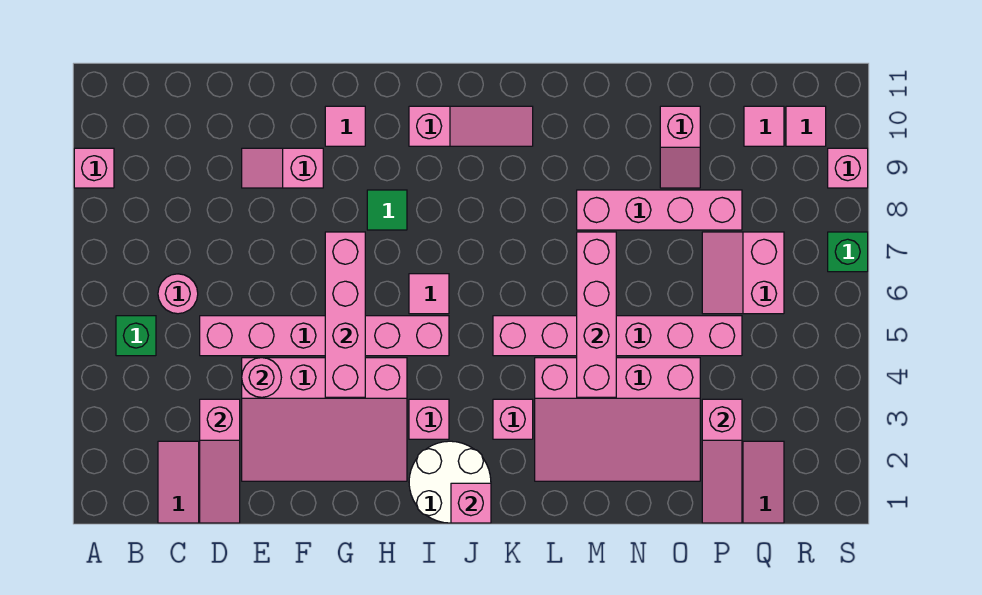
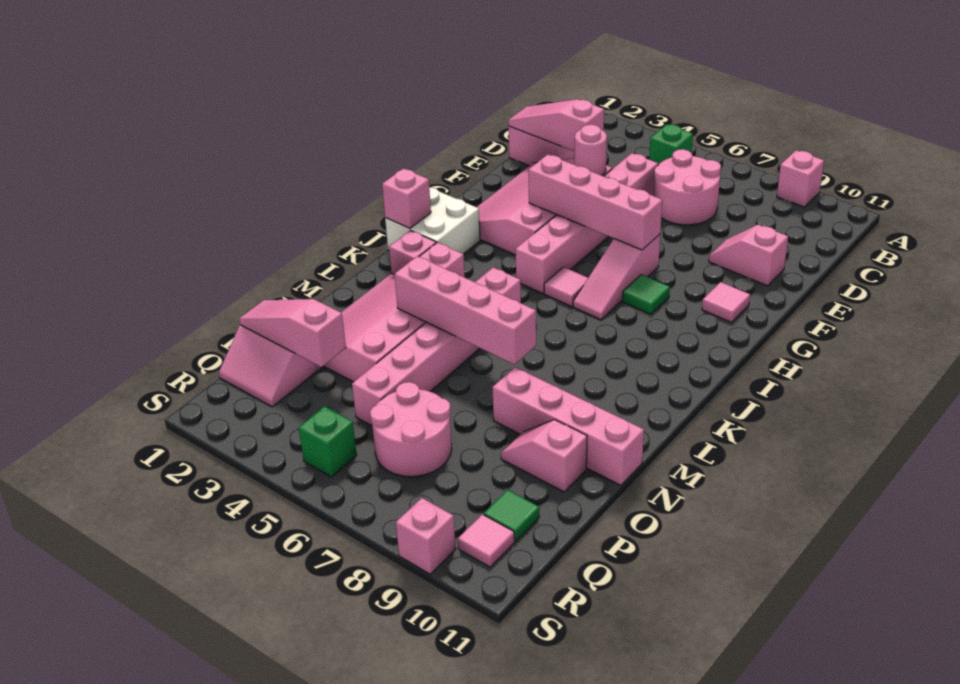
pink 1x1 round brick [158,274,198,314] -> pink 2x2 round brick [654,149,721,225]
pink 1x2 slope [242,148,323,188] -> pink 1x2 slope turned to [709,225,788,286]
white 2x2 round brick [409,441,491,523] -> white 2x2 brick [385,188,480,254]
pink 1x1 brick [409,399,449,439] -> pink 1x1 brick moved to [389,230,436,274]
pink 1x3 slope [409,106,533,146] -> pink 1x3 slope moved to [573,234,660,320]
pink 1x4 brick [577,190,742,230] -> pink 1x4 brick turned to [493,367,644,485]
pink 2x2 slope [702,232,784,314] -> pink 2x2 round brick [370,382,452,477]
pink 1x1 tile [744,106,784,146] -> green 1x1 tile [484,490,539,541]
green 1x1 brick [828,232,868,272] -> green 1x1 brick moved to [299,406,357,477]

